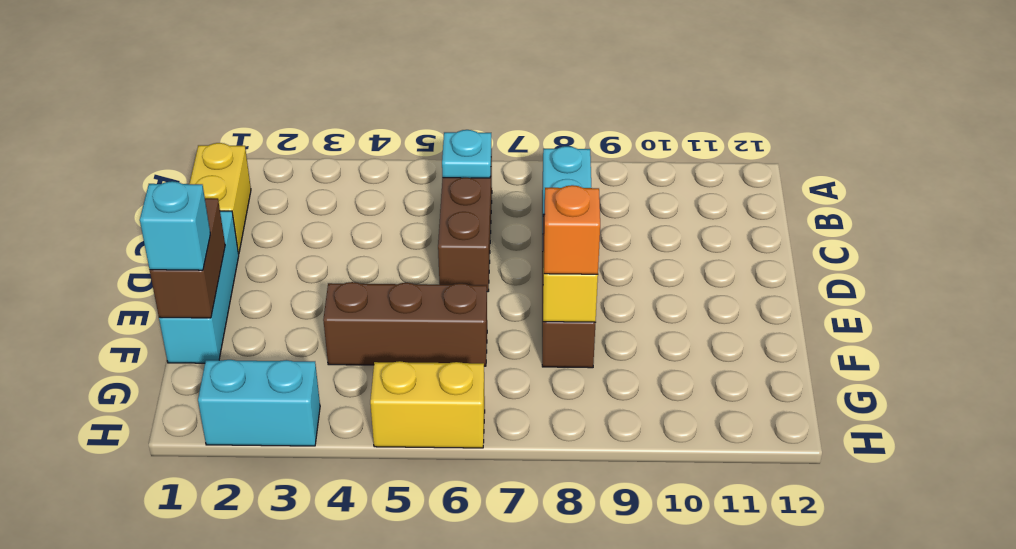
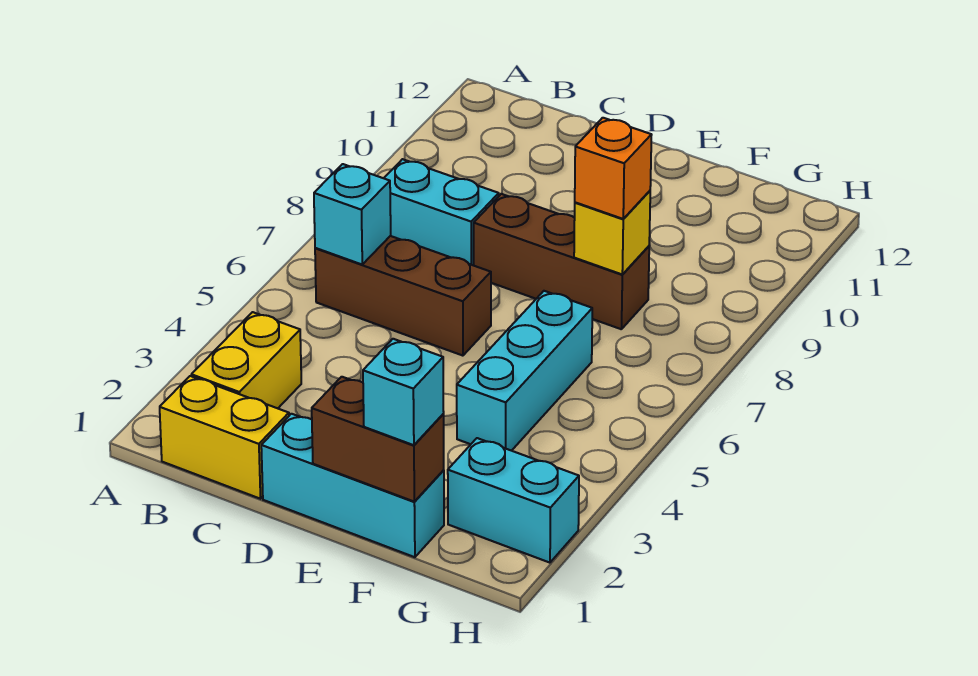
cyan 1x1 plate [442,130,491,178] -> cyan 1x1 brick [314,164,391,264]
brown 1x3 brick [323,282,487,366] -> cyan 1x3 brick [457,291,592,451]
cyan 1x2 brick [198,360,320,446] -> cyan 1x2 brick turned to [448,438,579,563]
yellow 1x2 brick [370,361,485,448] -> yellow 1x2 brick moved to [191,312,301,408]

